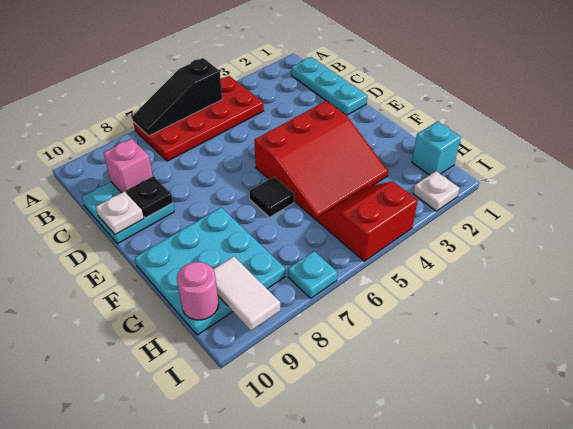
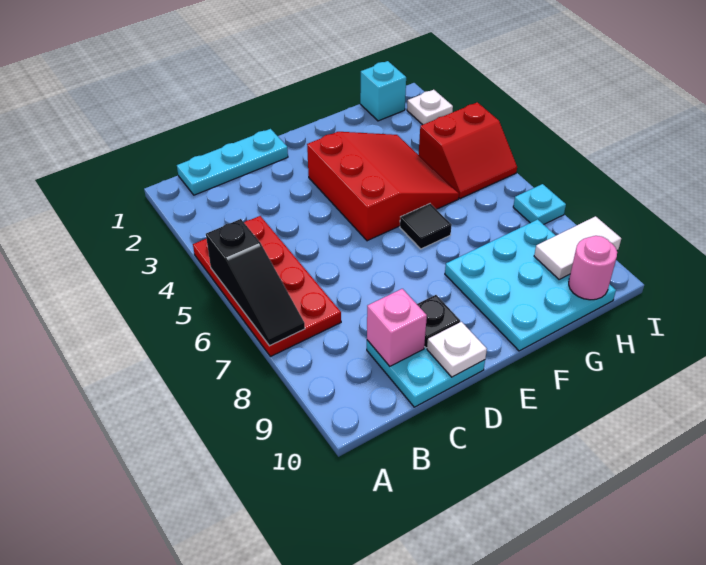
red 2x2 slope [318,181,418,261] -> red 2x2 slope turned to [419,102,517,199]

